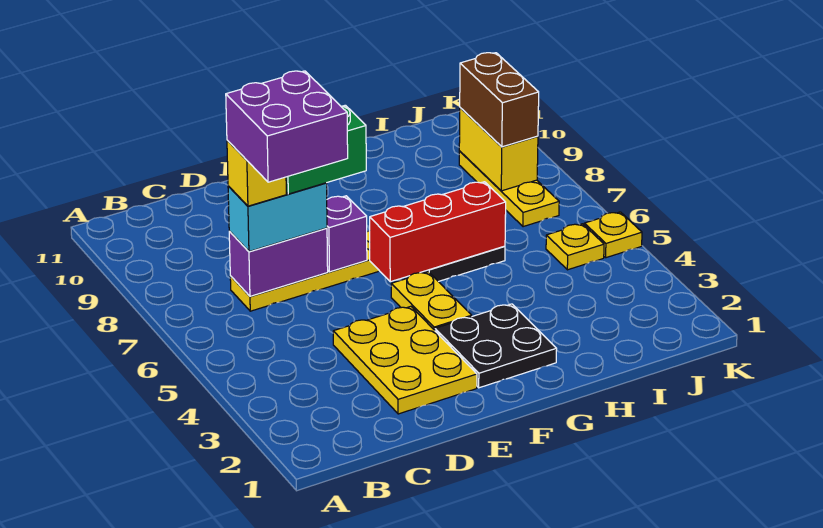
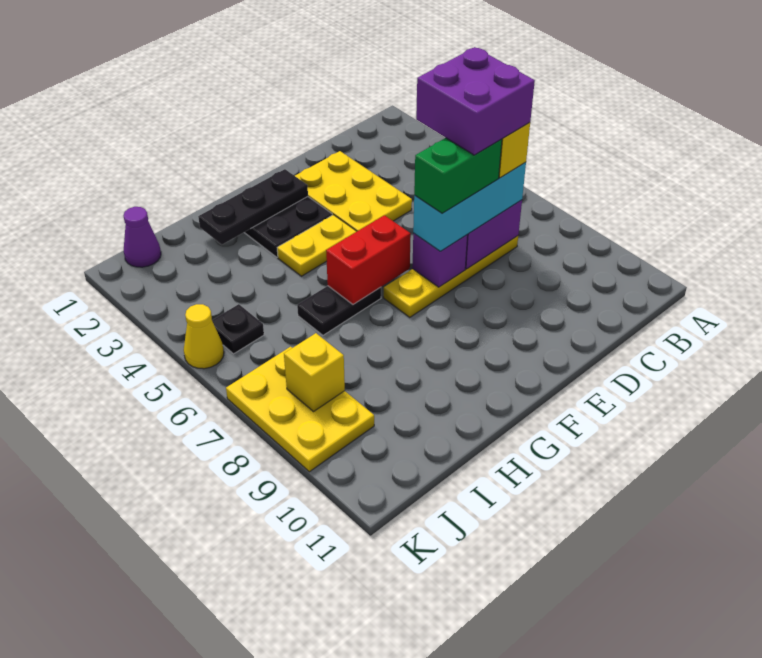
cyan 1x2 brick [228,183,327,252] -> cyan 1x3 brick [413,162,526,251]
none -> black 1x3 plate [198,169,308,245]
yellow 1x2 plate [391,272,472,330] -> yellow 1x2 plate turned to [277,215,357,276]
red 1x3 brick [369,182,506,282] -> red 1x2 brick [326,215,411,304]
none -> purple 1x1 cone [123,207,161,267]
yellow 1x1 plate [546,224,604,270] -> black 1x1 plate [212,304,264,354]
yellow 1x3 plate [459,151,559,227] -> yellow 2x3 plate [226,347,374,472]
yellow 1x2 brick [459,108,538,191] -> yellow 1x1 brick [284,333,345,412]
brown 1x2 brick [460,53,539,147] -> none
yellow 1x1 plate [584,212,642,258] -> yellow 1x1 cone [184,304,224,369]

